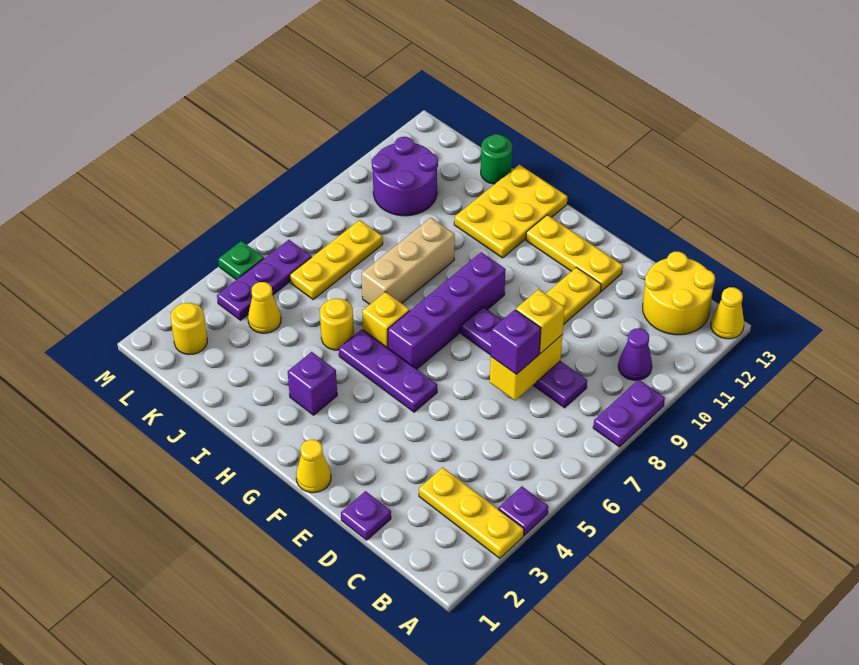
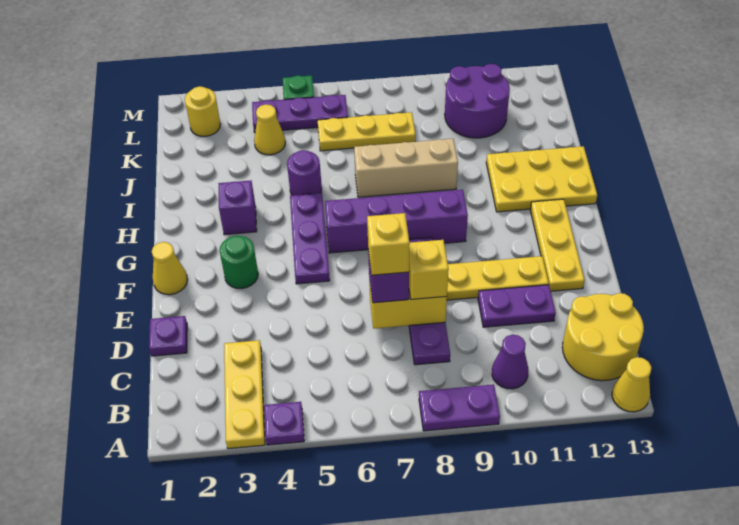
none -> purple 1x2 plate [478,285,556,327]
yellow 1x1 brick [362,292,410,348] -> yellow 1x1 brick moved to [367,213,410,275]
yellow 1x1 round brick [320,299,354,350] -> purple 1x1 round brick [287,150,322,195]
green 1x1 round brick [481,134,512,184] -> green 1x1 round brick moved to [219,236,258,289]

